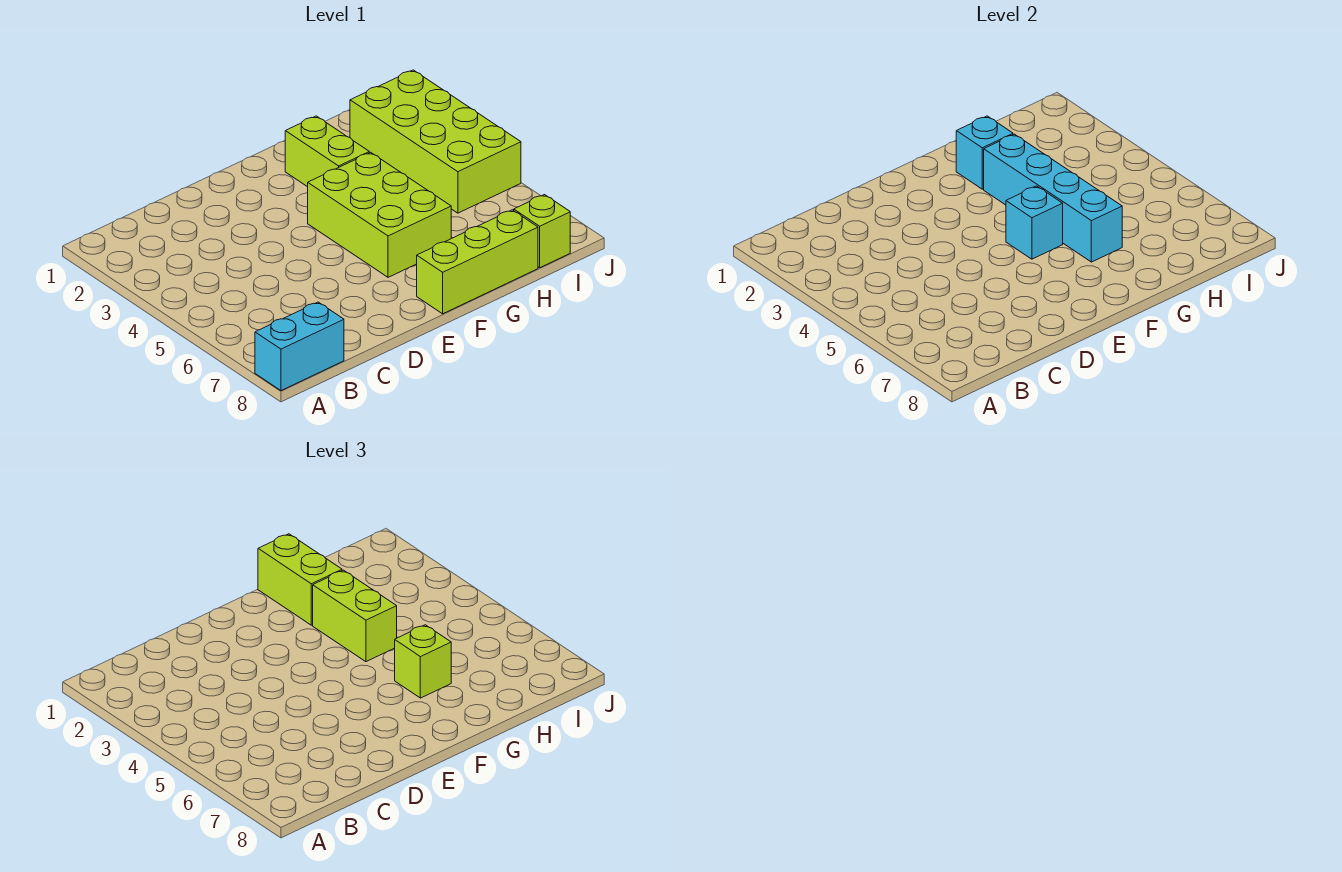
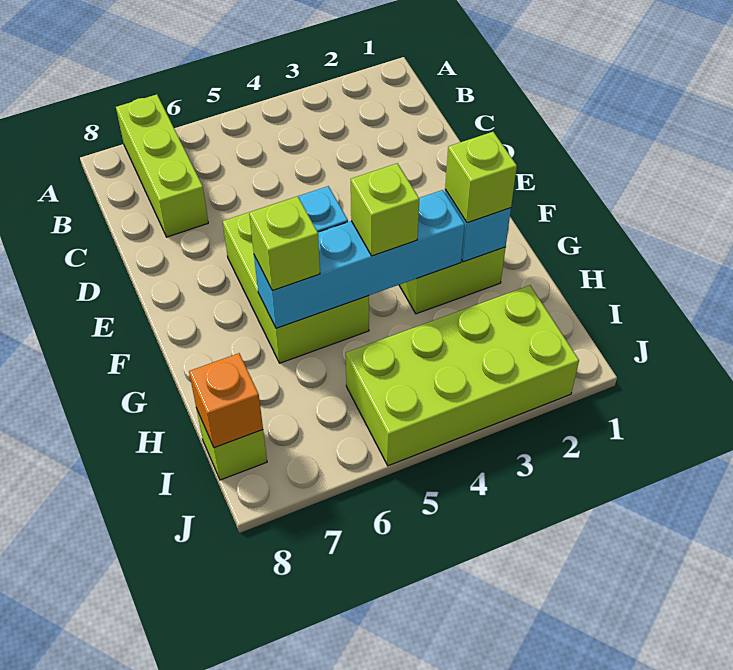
cyan 1x2 brick [255,302,344,391] -> none
lime 2x3 brick [308,152,451,277] -> lime 2x3 brick turned to [223,213,369,363]
lime 1x3 brick [417,210,538,314] -> lime 1x3 brick moved to [116,94,208,237]
lime 1x2 brick [258,534,342,625] -> lime 1x1 brick [445,132,517,223]
lime 1x2 brick [313,570,397,662] -> lime 1x1 brick [351,163,419,256]
none -> orange 1x1 brick [189,353,263,448]

